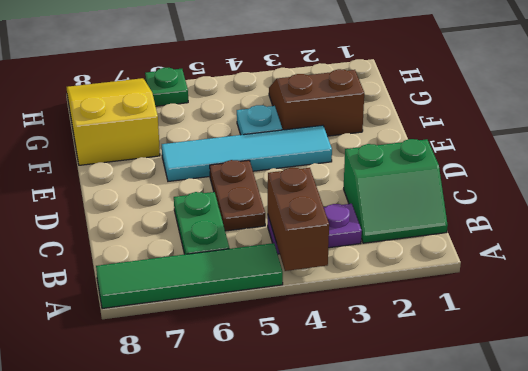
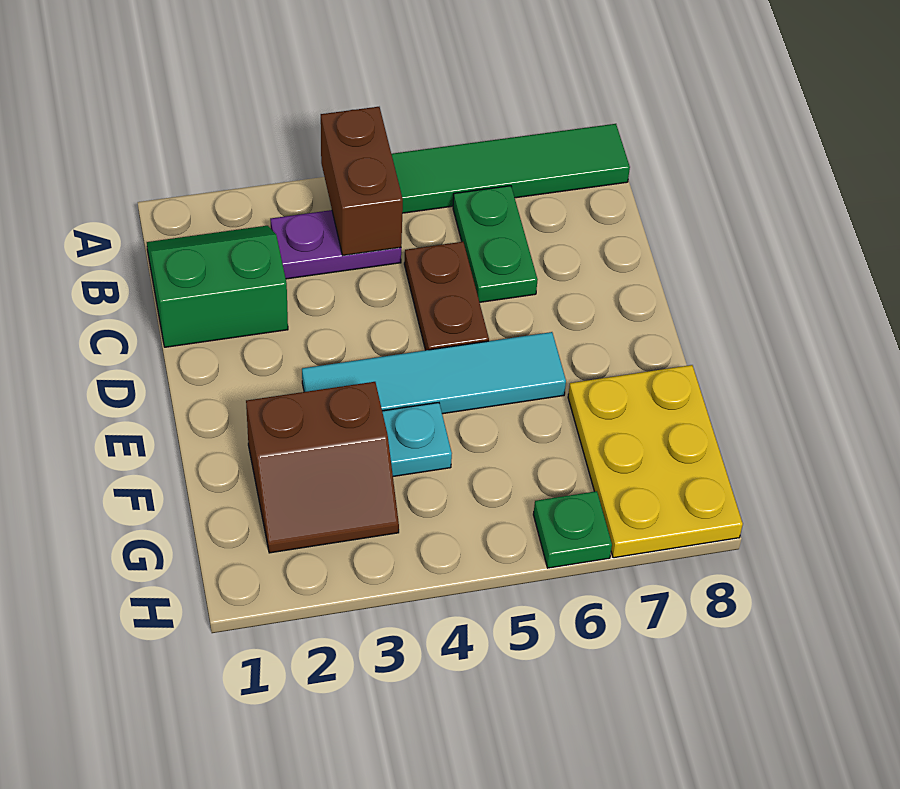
yellow 2x3 slope [67,78,160,165] -> yellow 2x3 plate [568,365,743,558]

